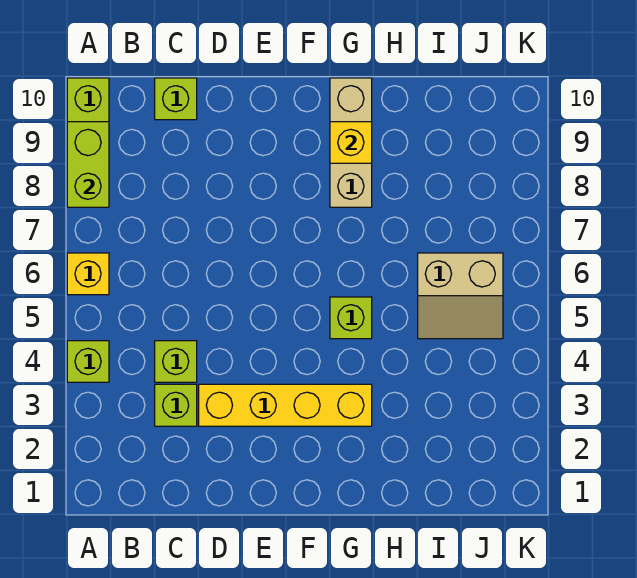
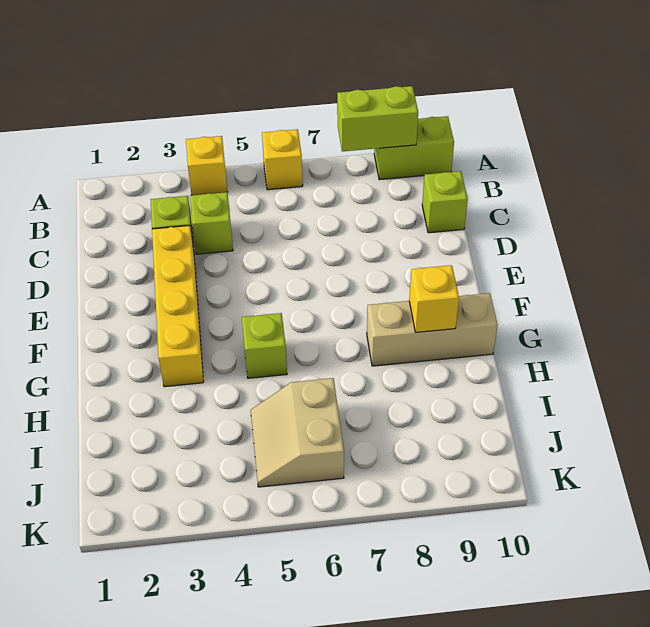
lime 1x1 brick [67,341,109,382] -> yellow 1x1 brick [186,136,227,195]

